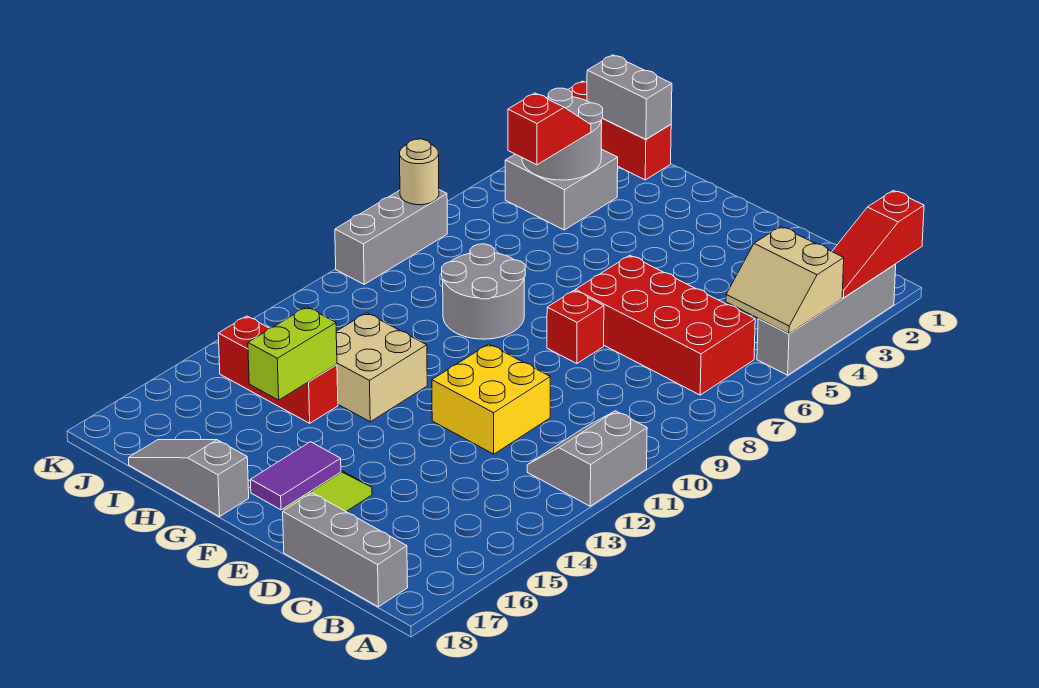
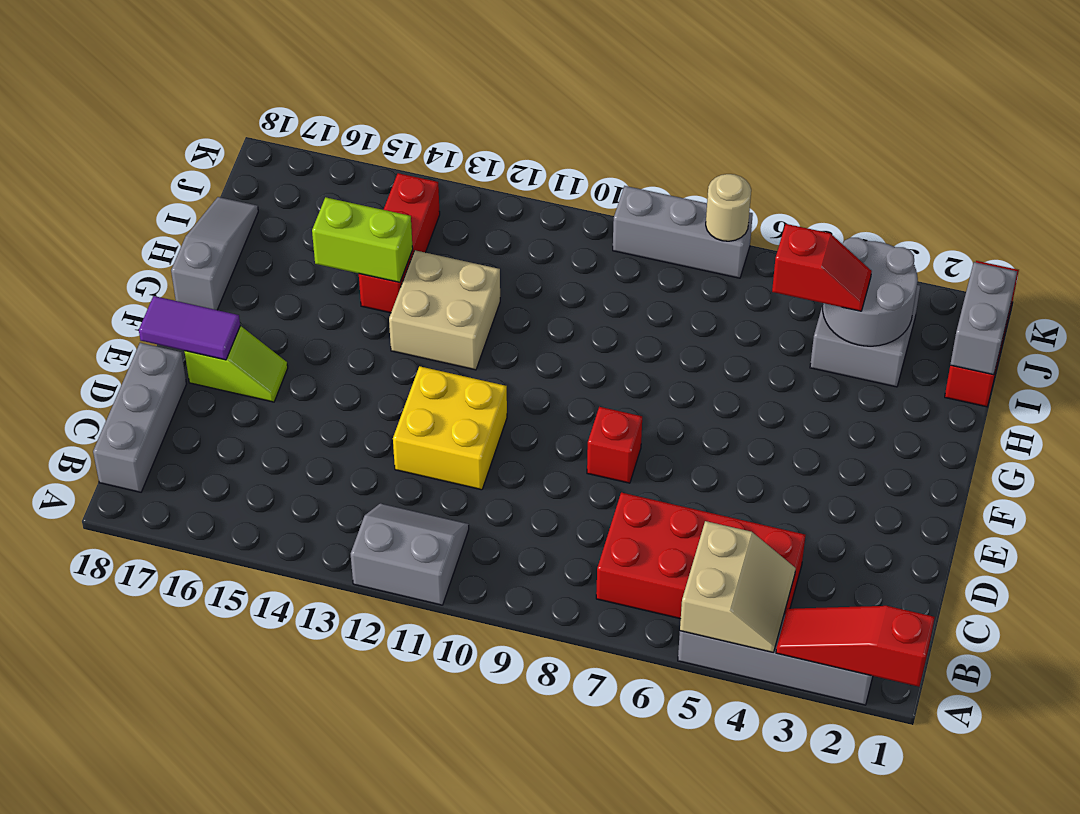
tan 2x2 slope [726,226,844,334] -> tan 2x2 slope turned to [680,521,796,652]
red 2x4 brick [575,255,755,395] -> red 2x4 brick turned to [596,493,805,619]
grey 2x2 round brick [442,244,525,339] -> none

